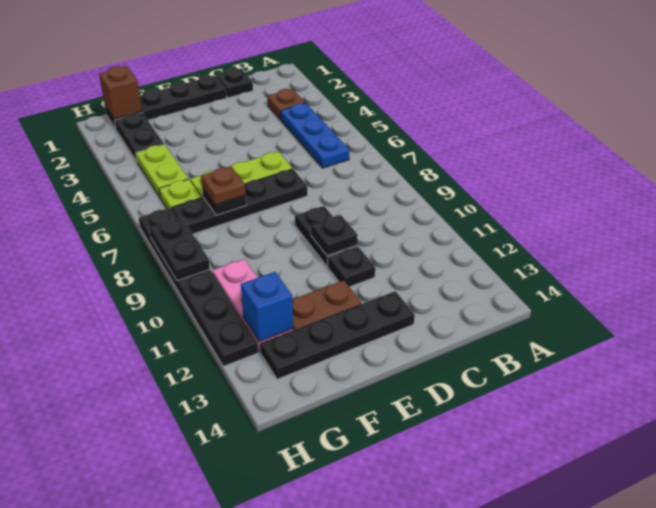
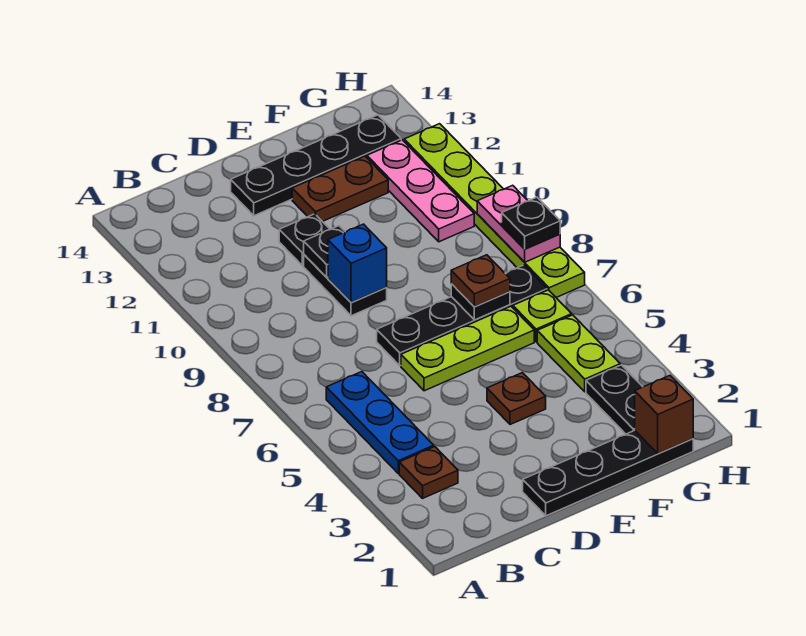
black 1x1 plate [216,68,253,98] -> black 1x1 plate moved to [502,197,560,249]
none -> brown 1x1 plate [487,373,546,425]
blue 1x1 brick [241,272,293,342] -> blue 1x1 brick moved to [328,224,387,303]
black 1x6 plate [139,208,258,366] -> lime 1x6 plate [404,124,585,297]
black 1x2 plate [149,217,210,281] -> pink 1x2 plate [477,185,560,262]

